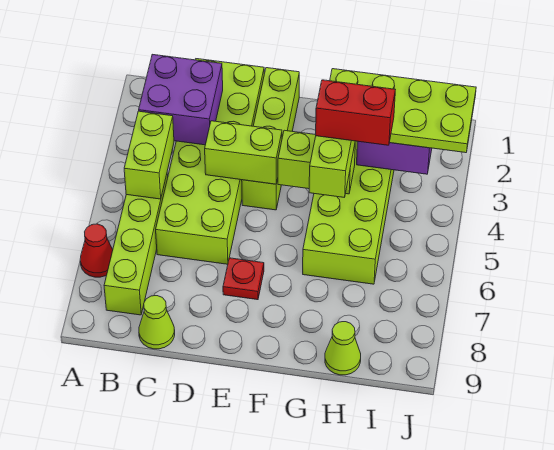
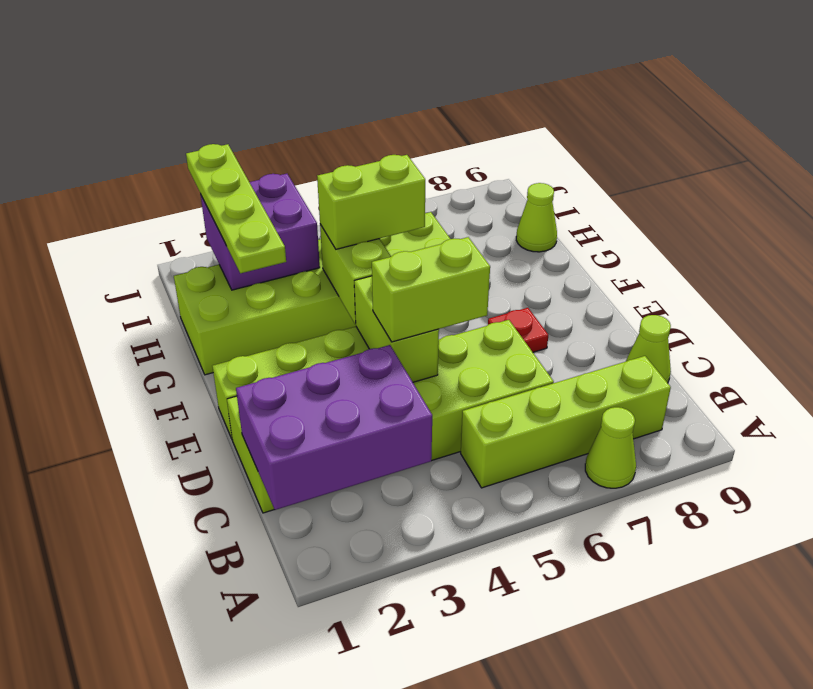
red 1x1 cone [80,224,113,277] -> lime 1x1 cone [585,407,636,488]
purple 2x2 brick [139,54,223,145] -> purple 2x3 brick [236,345,432,510]
lime 1x2 brick [124,111,174,199] -> lime 1x2 brick moved to [372,237,490,342]
lime 2x4 plate [330,69,476,153] -> lime 1x4 plate [186,144,286,273]
red 1x2 brick [316,80,395,145] -> none

